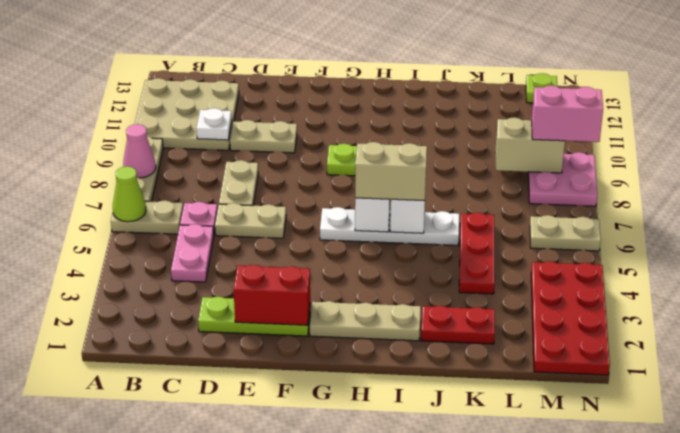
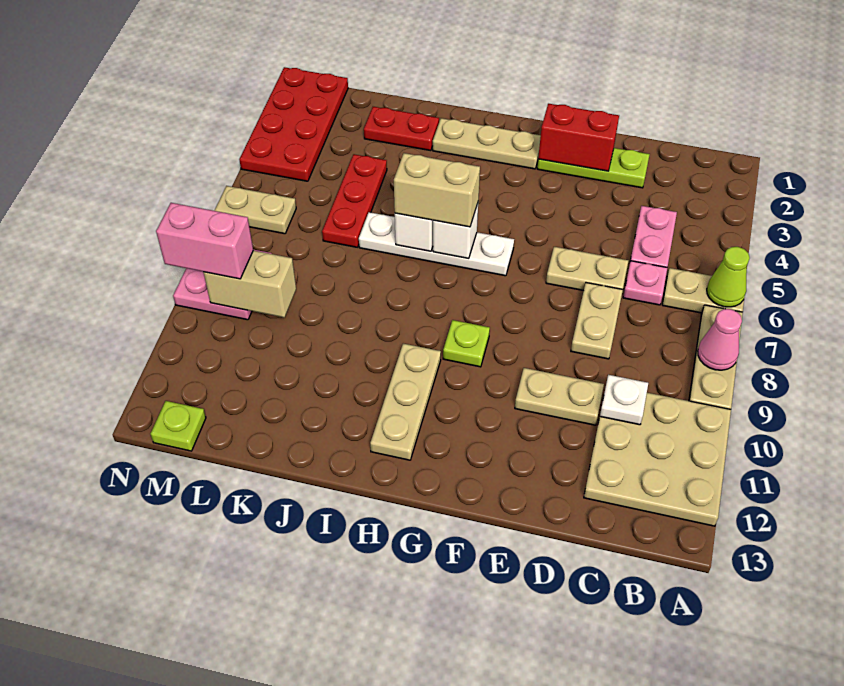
none -> tan 1x3 plate [370,344,441,460]

